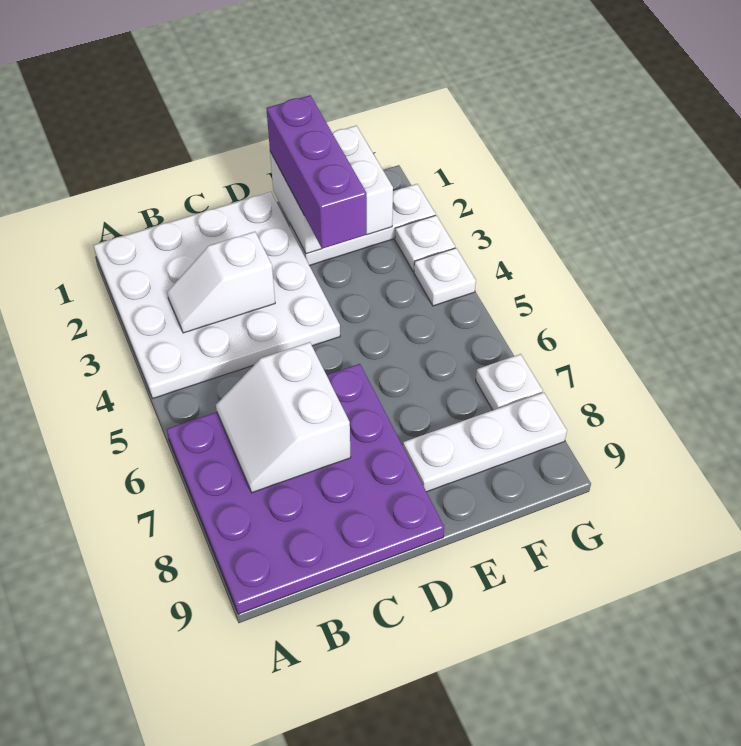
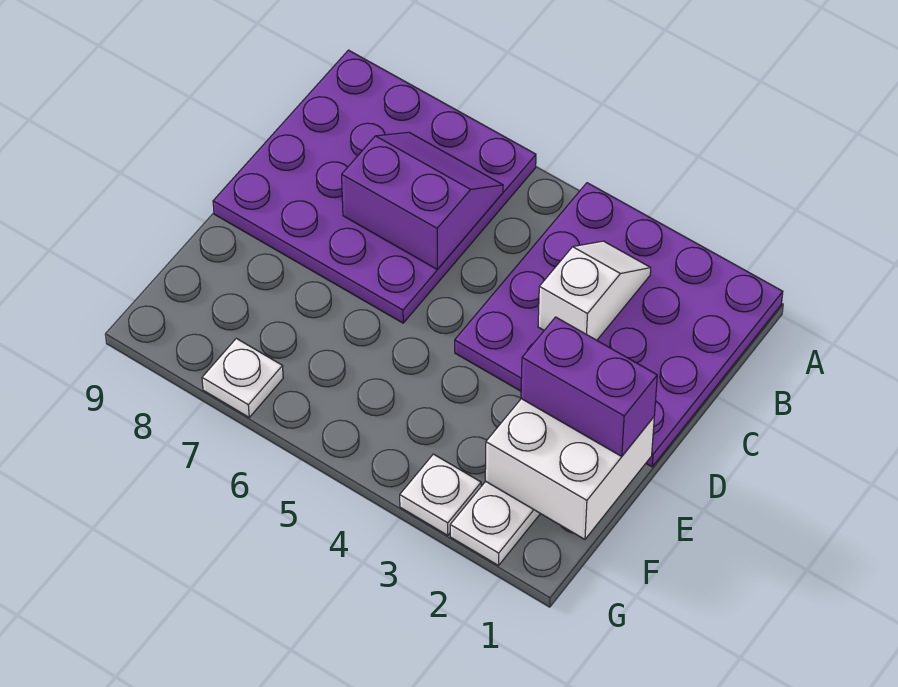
white 4x4 plate [93,192,340,398] -> purple 4x4 plate [455,183,783,467]
white 2x2 slope [216,342,351,493] -> purple 2x2 slope [342,132,503,269]
purple 1x3 brick [266,95,367,249] -> purple 1x2 brick [521,317,657,456]
white 1x3 plate [403,392,567,492] -> none
white 1x1 plate [414,248,476,306] -> none

